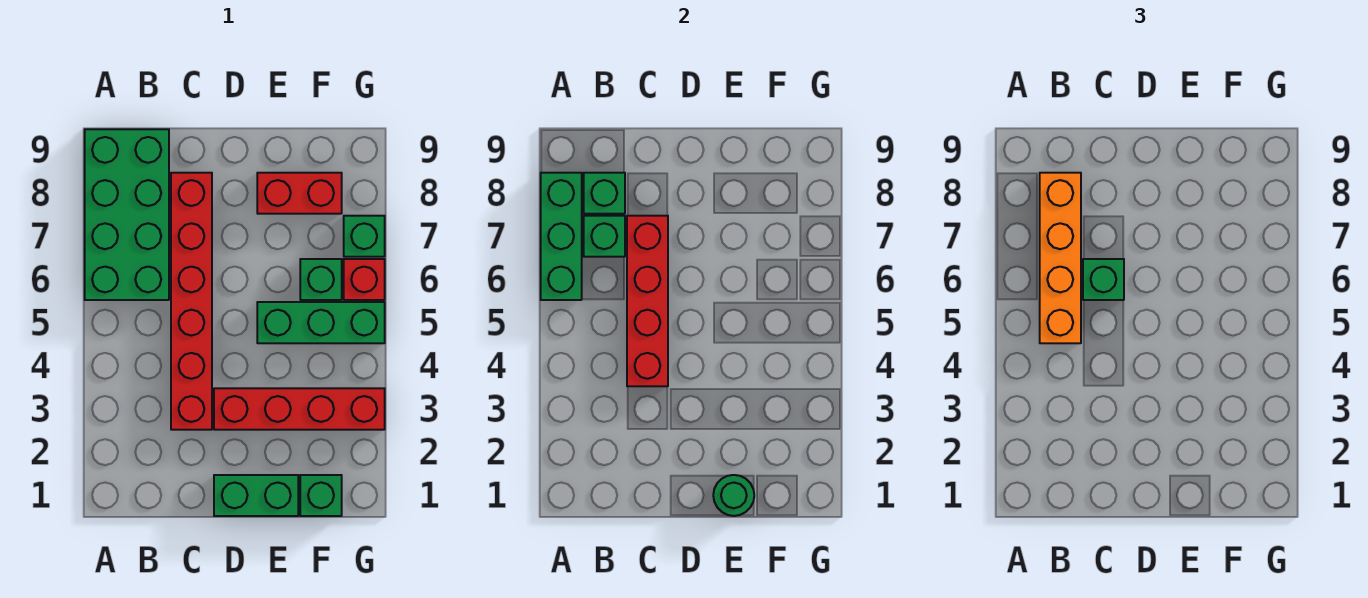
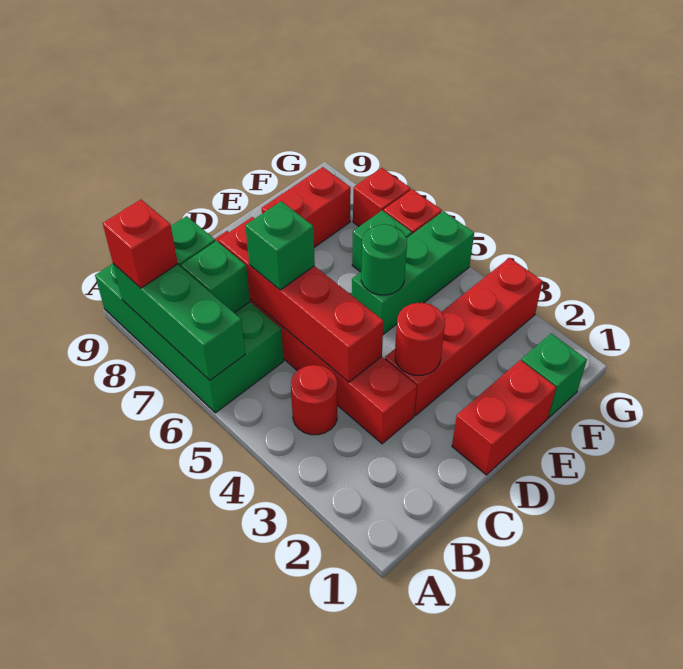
none -> red 1x1 brick [103,200,178,288]
none -> red 1x1 round brick [291,365,337,435]
orange 1x4 brick [1040,173,1081,343] -> none
green 1x2 brick [214,475,298,516] -> red 1x2 brick [452,360,556,475]
none -> red 1x1 round brick [395,303,445,375]
green 1x1 round brick [713,475,754,516] -> green 1x1 round brick moved to [361,224,407,295]
green 1x1 brick [344,216,385,257] -> red 1x1 brick [353,168,411,226]

